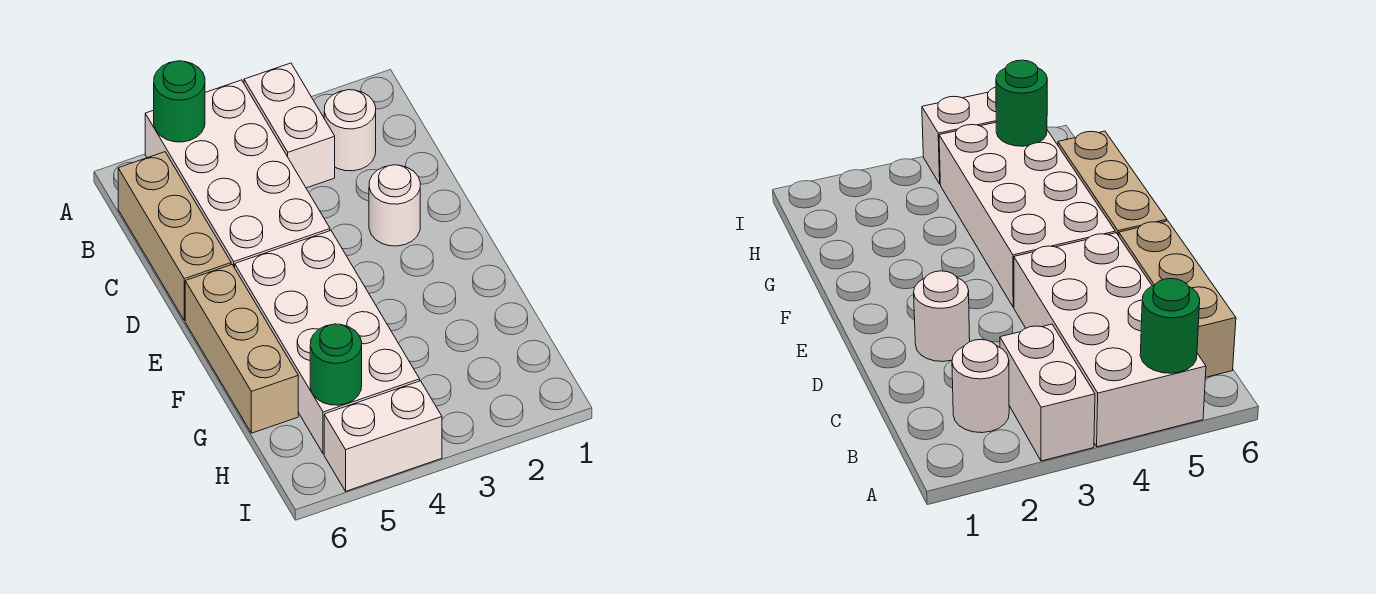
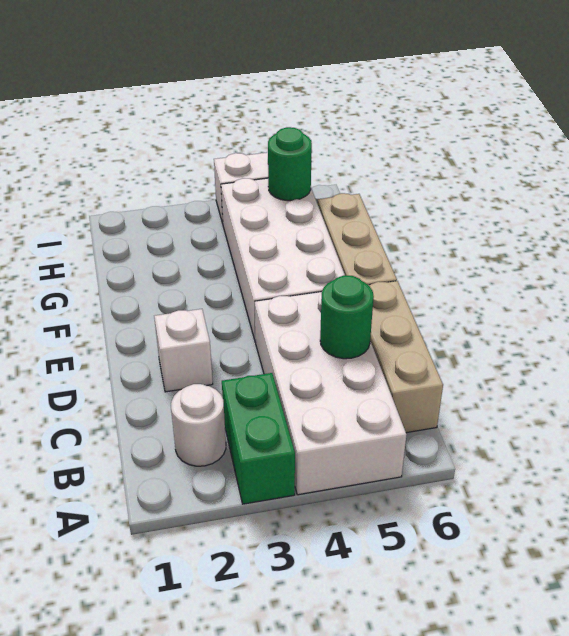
white 1x2 brick [244,63,335,188] -> green 1x2 brick [222,373,295,504]
green 1x1 round brick [154,61,205,142] -> green 1x1 round brick moved to [320,275,374,359]
white 1x1 round brick [369,165,420,246] -> white 1x1 brick [154,309,213,392]

